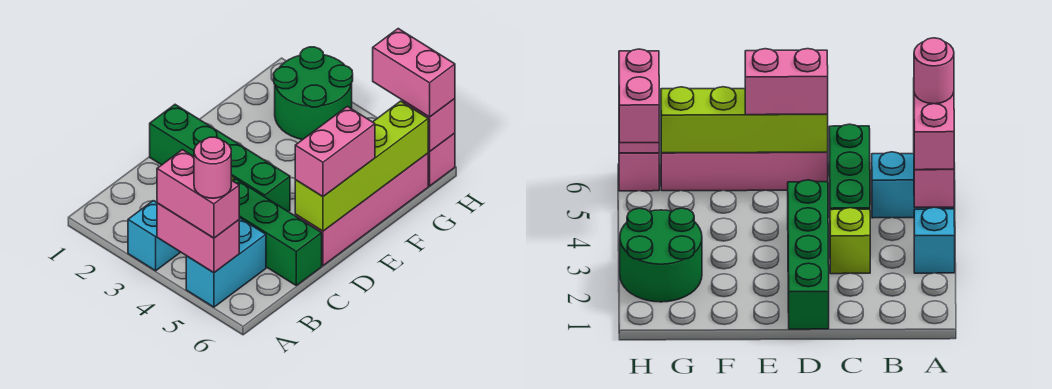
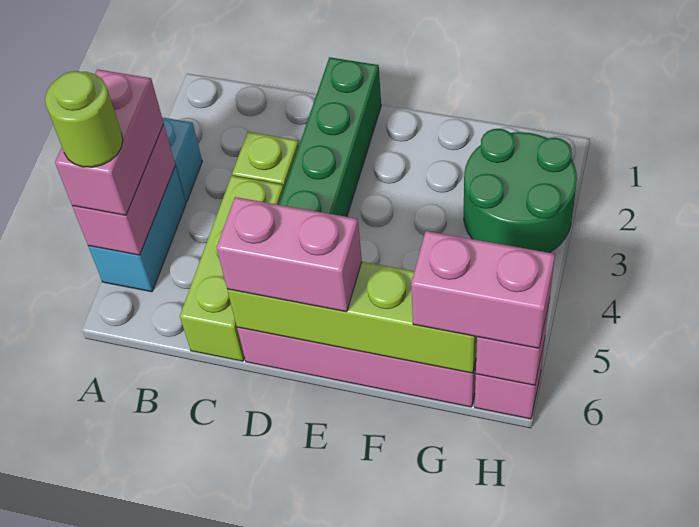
cyan 1x2 brick [186,218,266,307] -> cyan 1x2 brick turned to [88,166,186,292]
pink 1x1 round brick [194,137,231,198] -> lime 1x1 round brick [45,71,123,167]
green 1x3 brick [234,179,322,285] -> lime 1x3 brick [180,176,284,361]
pink 1x2 brick [373,29,455,117] -> pink 1x2 brick turned to [411,231,555,348]

